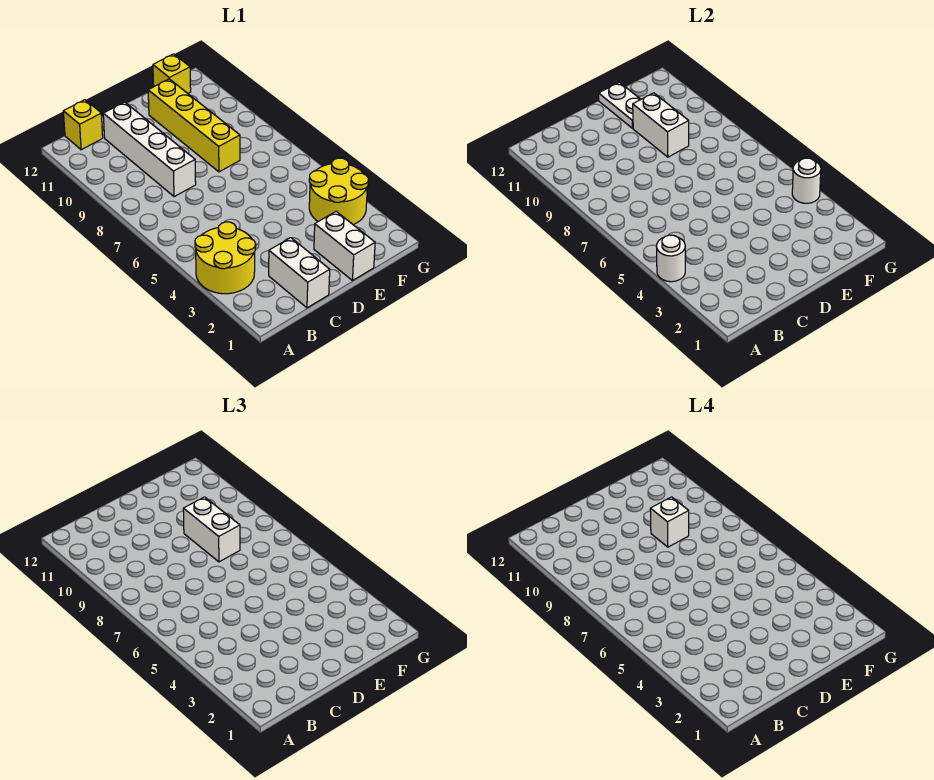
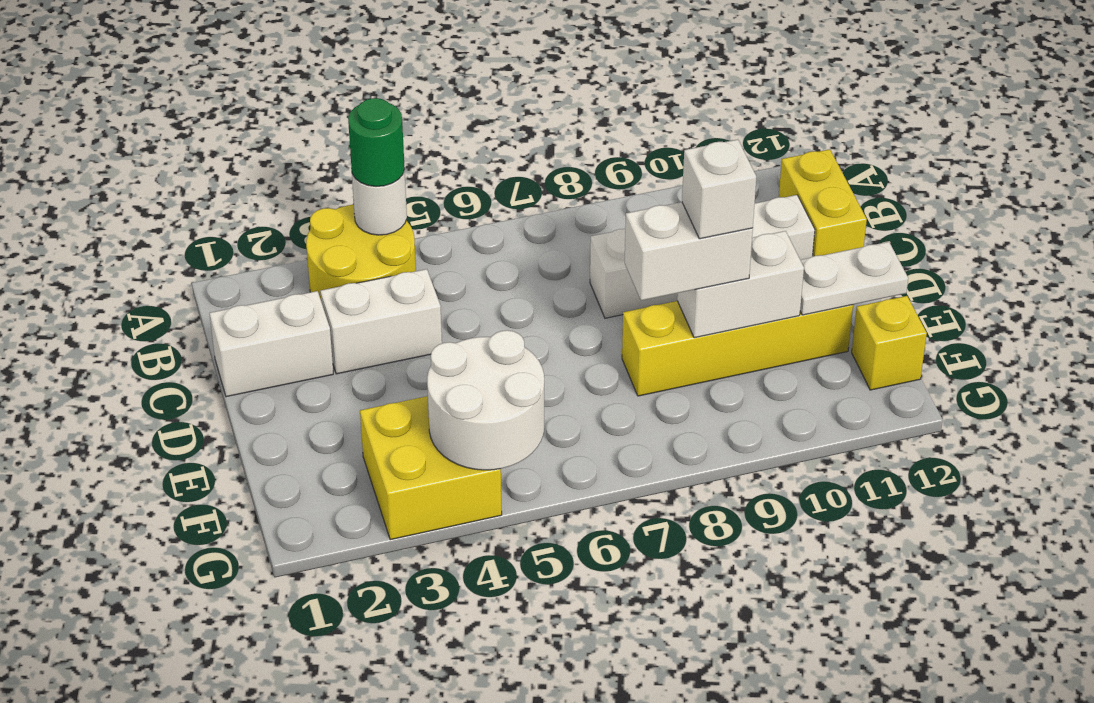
none -> green 1x1 round brick [348,98,405,186]
yellow 1x1 brick [63,100,103,150] -> yellow 1x2 brick [779,149,867,257]
white 1x2 brick [314,212,375,280] -> white 1x2 brick moved to [320,269,442,374]
yellow 2x2 round brick [309,158,368,225] -> yellow 2x2 brick [360,396,502,540]
white 1x1 round brick [792,158,821,203] -> white 2x2 round brick [427,330,544,470]

